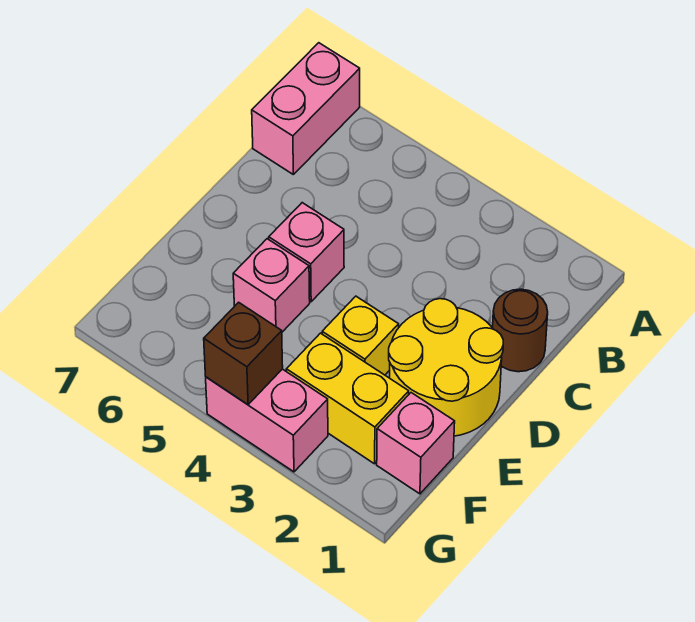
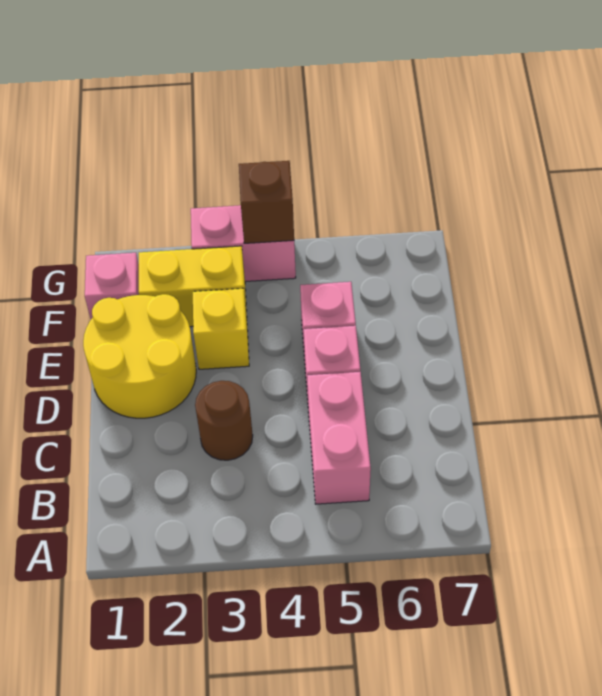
pink 1x2 brick [252,43,360,174] -> pink 1x2 brick moved to [307,372,371,504]
brown 1x1 round brick [493,289,548,372] -> brown 1x1 round brick moved to [195,381,253,460]

